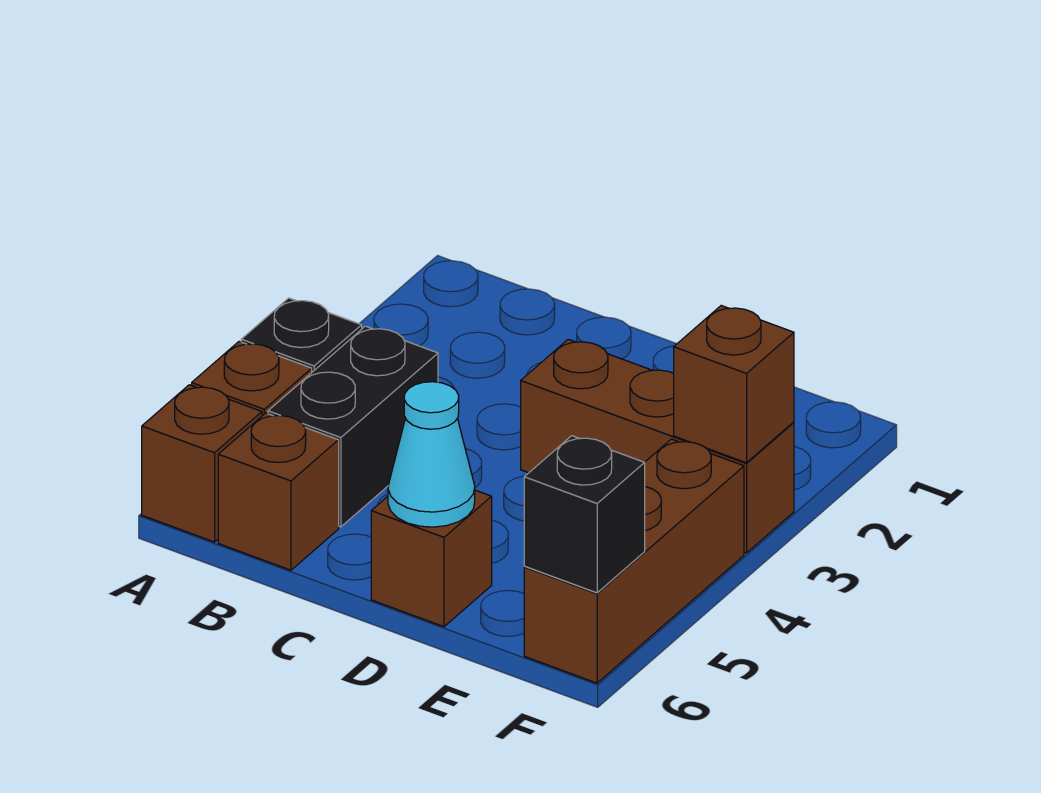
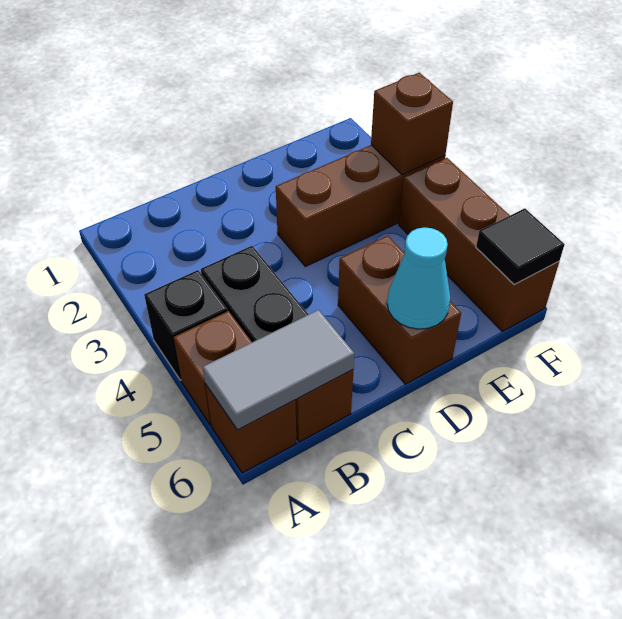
none -> grey 1x2 tile [203,310,354,430]
brown 1x1 brick [371,490,492,627] -> brown 1x2 brick [338,235,461,384]
black 1x1 brick [524,436,645,593] -> black 1x1 tile [476,208,565,284]

